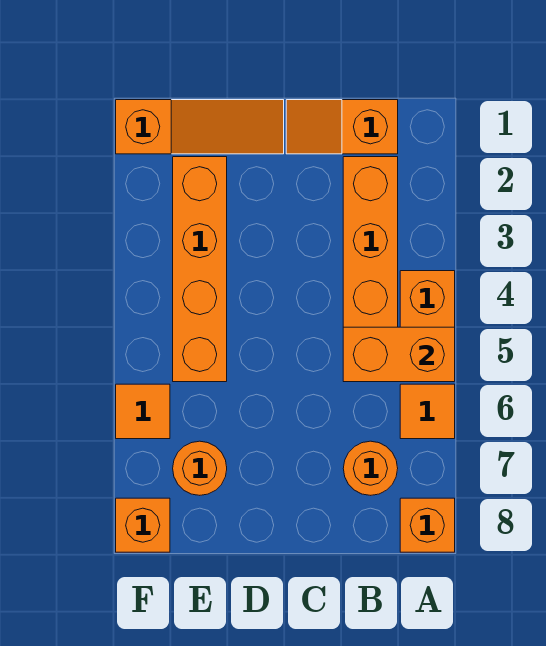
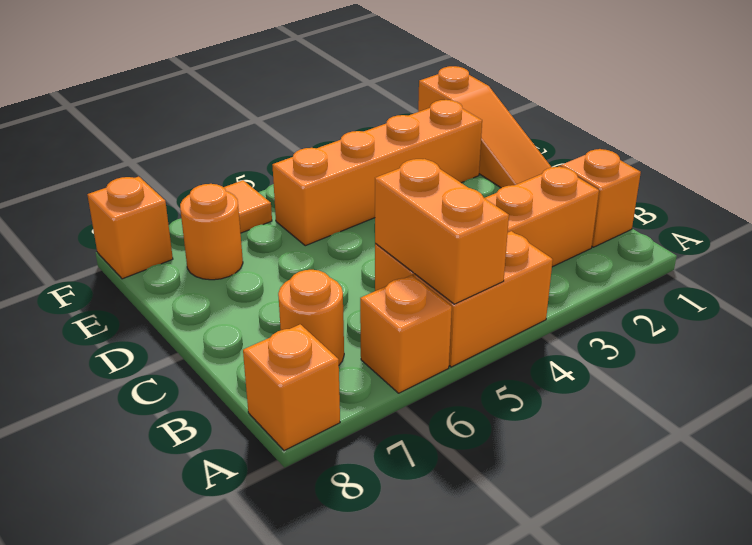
orange 1x1 tile [400,384,455,439] -> orange 1x1 brick [360,275,452,393]

